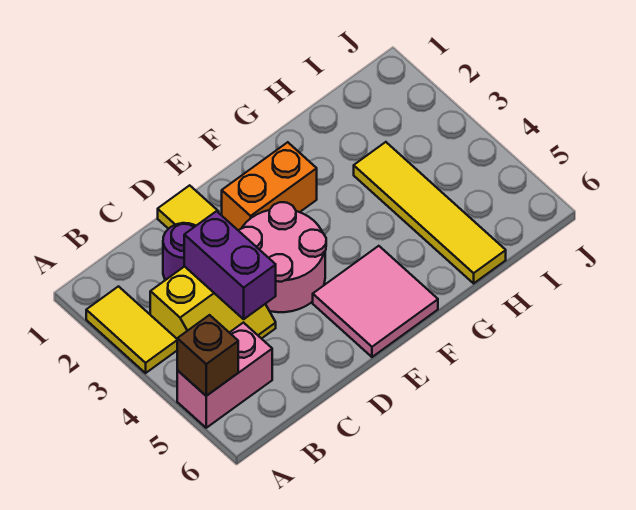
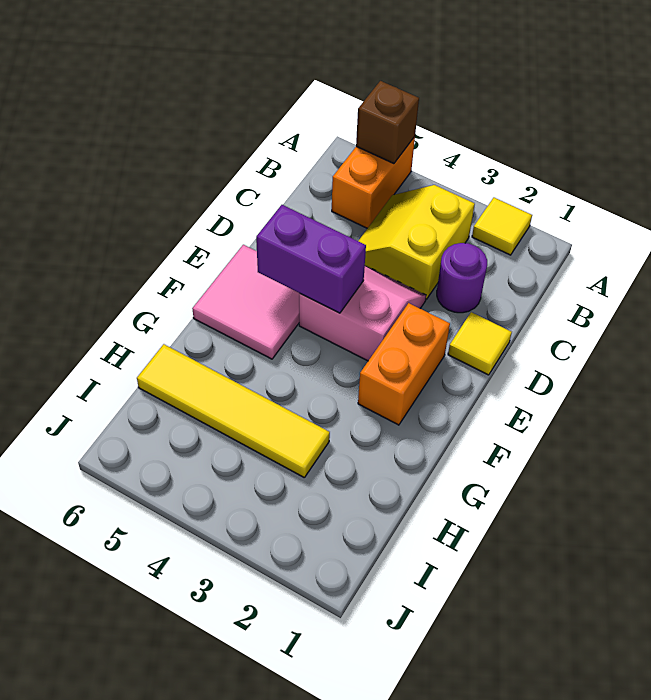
yellow 1x2 tile [86,286,177,373] -> yellow 1x1 tile [472,198,532,255]
pink 1x2 brick [177,323,272,428] -> orange 1x2 brick [332,137,415,228]
purple 1x2 brick [184,211,276,319] -> purple 1x2 brick moved to [256,205,366,313]
pink 2x2 round brick [239,202,326,312] -> pink 2x2 slope [299,266,426,361]

